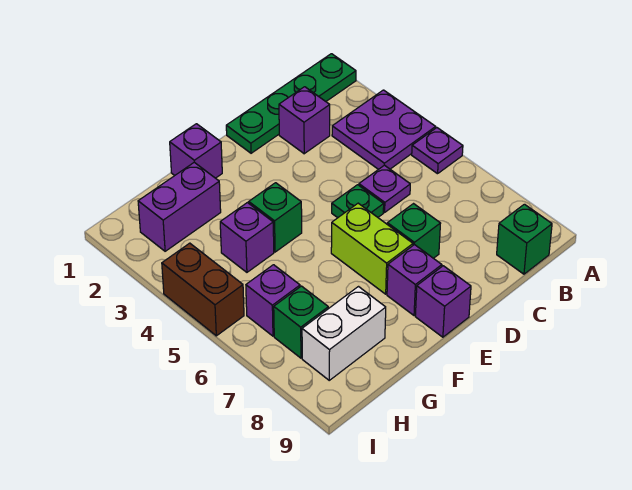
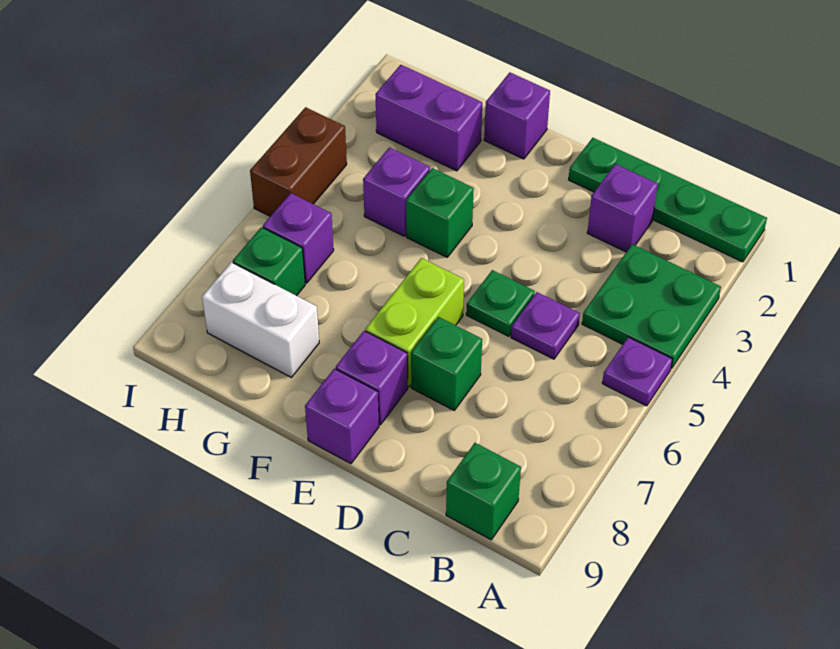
purple 2x2 plate [332,90,436,169] -> green 2x2 plate [582,244,721,369]

